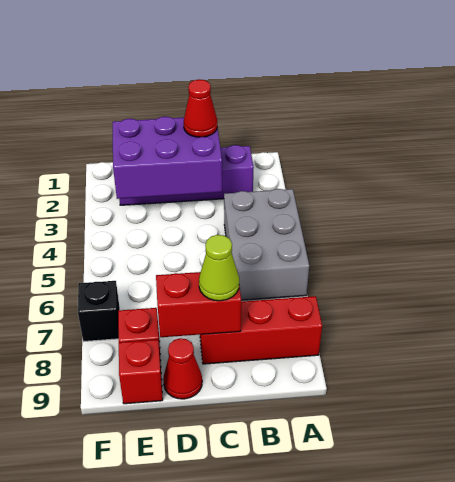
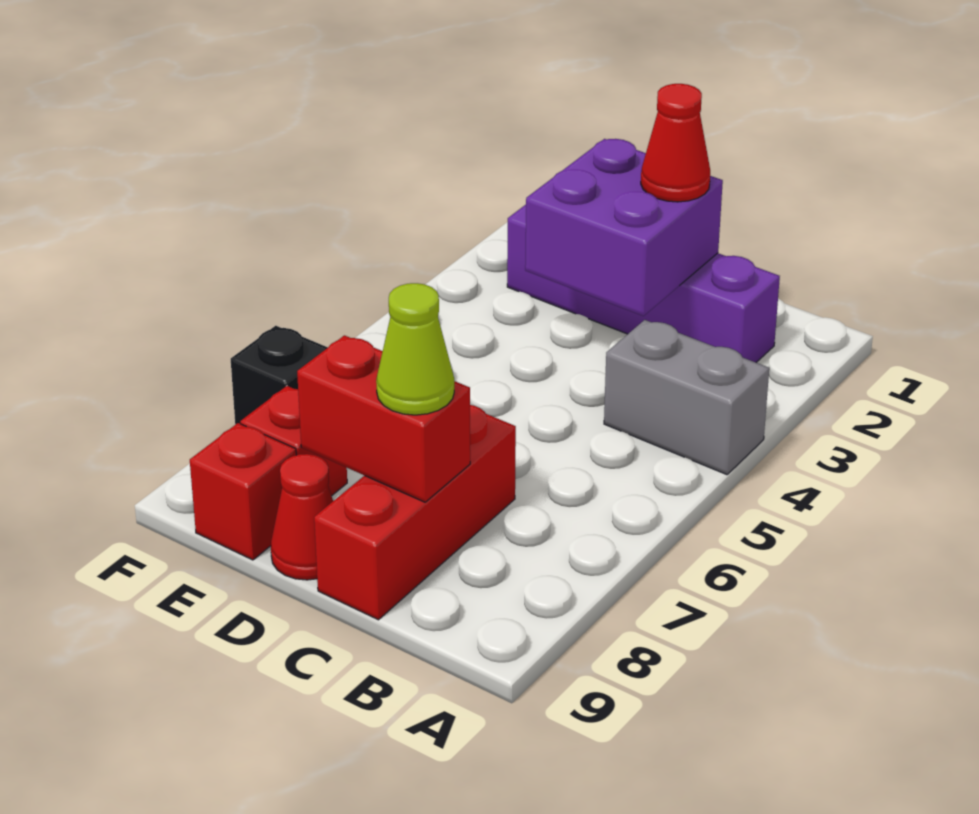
grey 2x3 brick [224,189,309,300] -> grey 1x2 brick [604,320,769,475]
red 1x3 brick [200,296,322,364] -> red 1x3 brick turned to [314,405,516,620]
purple 2x3 brick [113,117,222,199] -> purple 2x2 brick [525,139,723,316]

